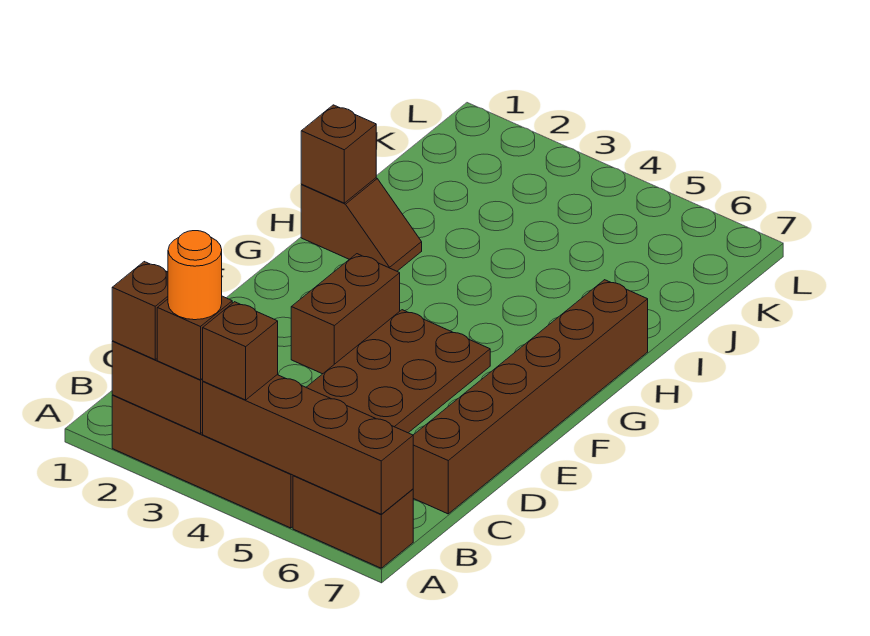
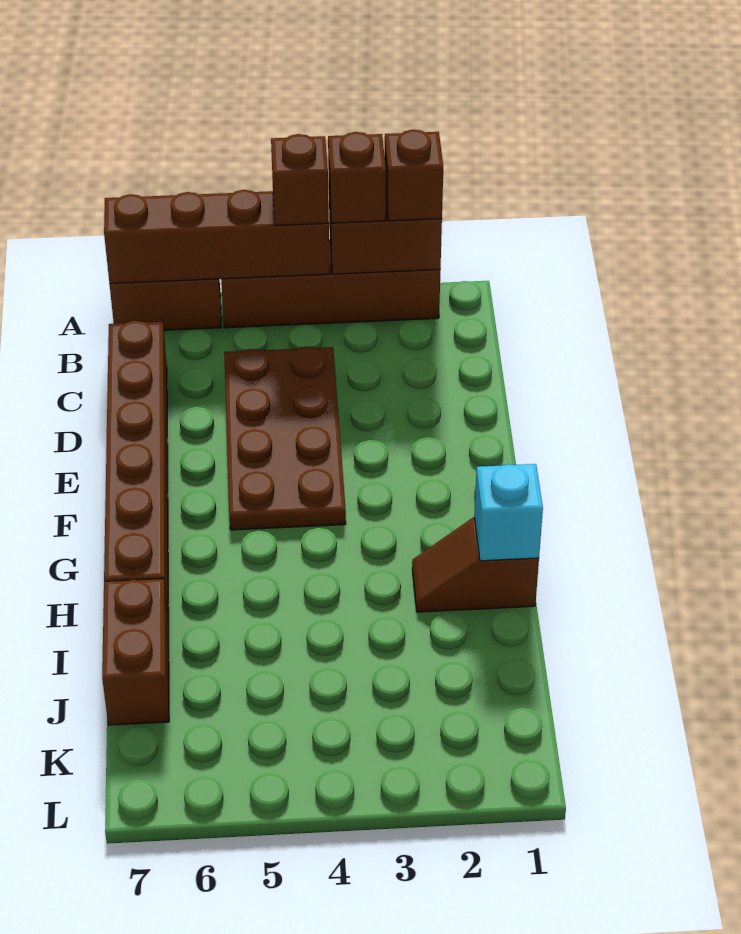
orange 1x1 round brick [168,231,222,320] -> none
brown 1x2 brick [291,254,400,374] -> brown 1x2 brick moved to [102,579,169,725]
brown 1x1 brick [301,105,376,203] -> cyan 1x1 brick [474,464,543,561]

